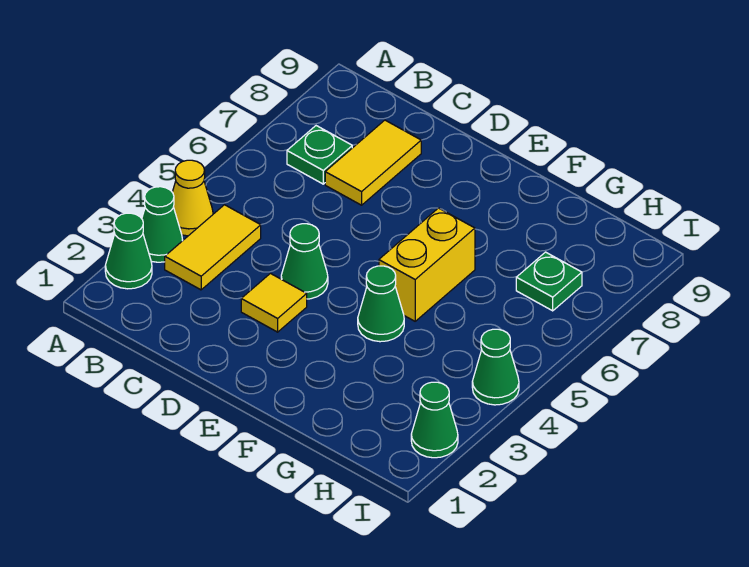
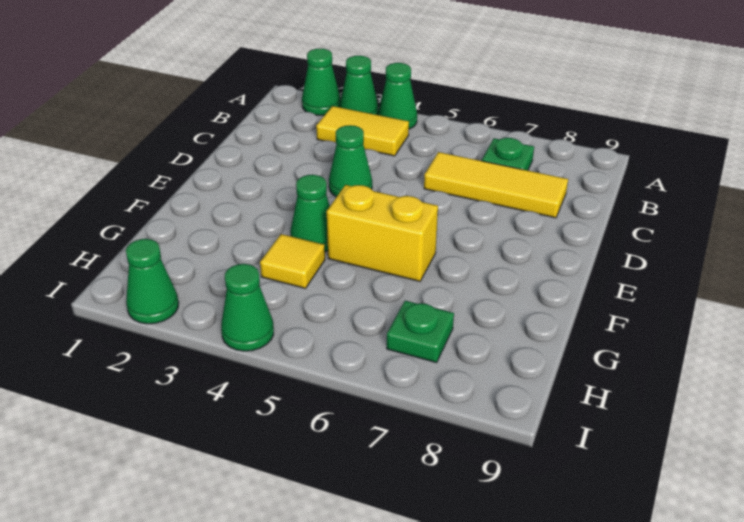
yellow 1x1 cone [172,160,213,236] -> green 1x1 cone [378,63,417,129]
yellow 1x2 tile [325,120,421,205] -> yellow 1x3 tile [424,152,568,218]
yellow 1x1 tile [241,273,307,332] -> yellow 1x1 tile moved to [260,234,325,289]

